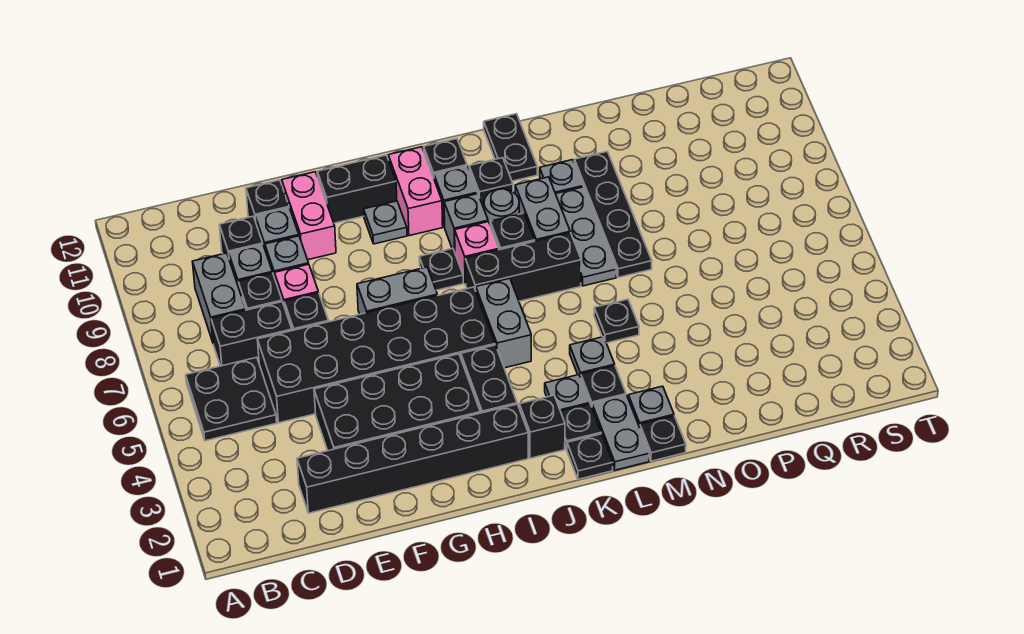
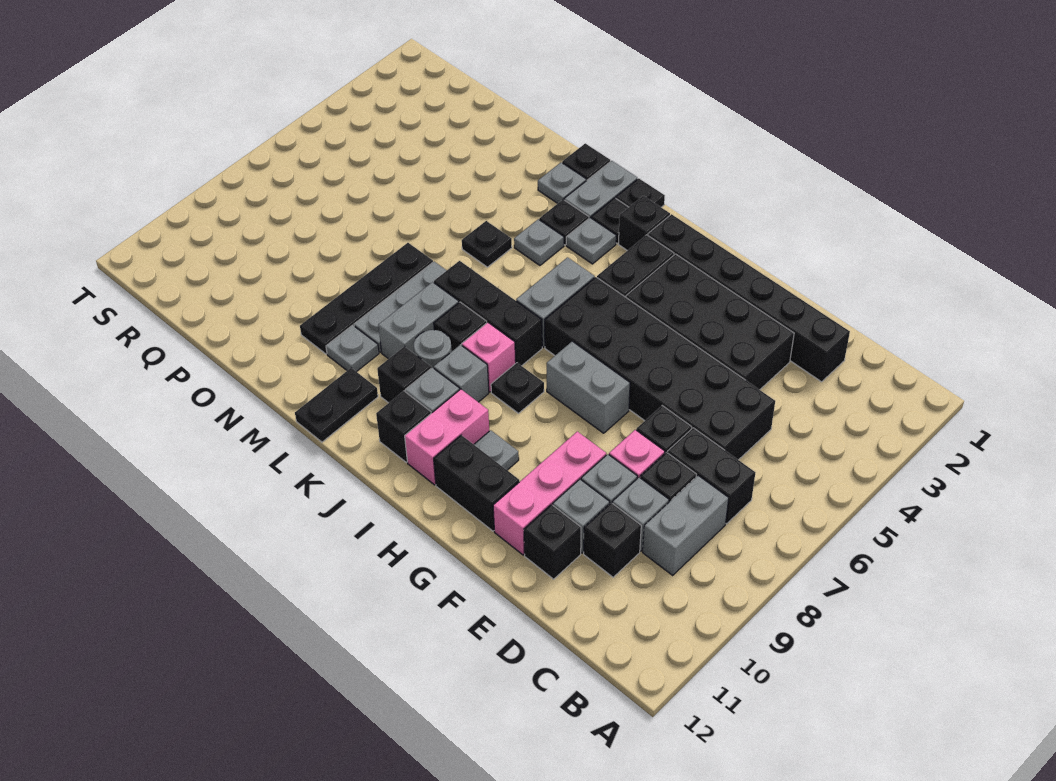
black 2x2 plate [186,357,277,441] -> none
pink 1x2 brick [282,172,336,260] -> pink 1x3 brick [493,431,606,555]

